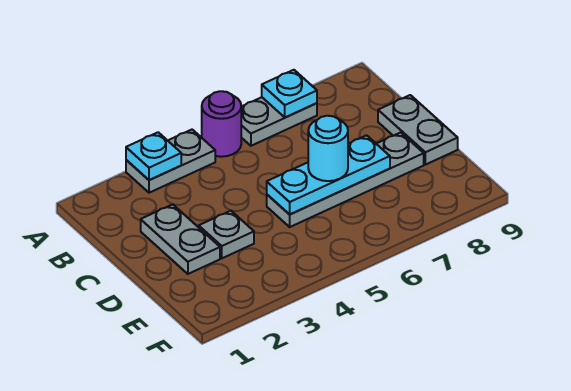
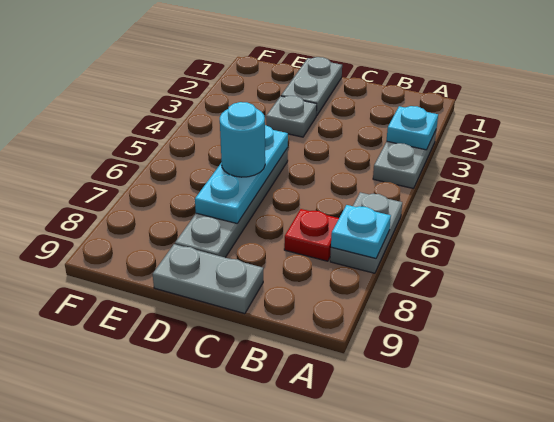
purple 1x1 round brick [202,91,241,157] -> none
none -> red 1x1 plate [284,209,339,261]
grey 1x2 plate [141,204,220,274] -> grey 1x2 plate turned to [281,57,342,116]

